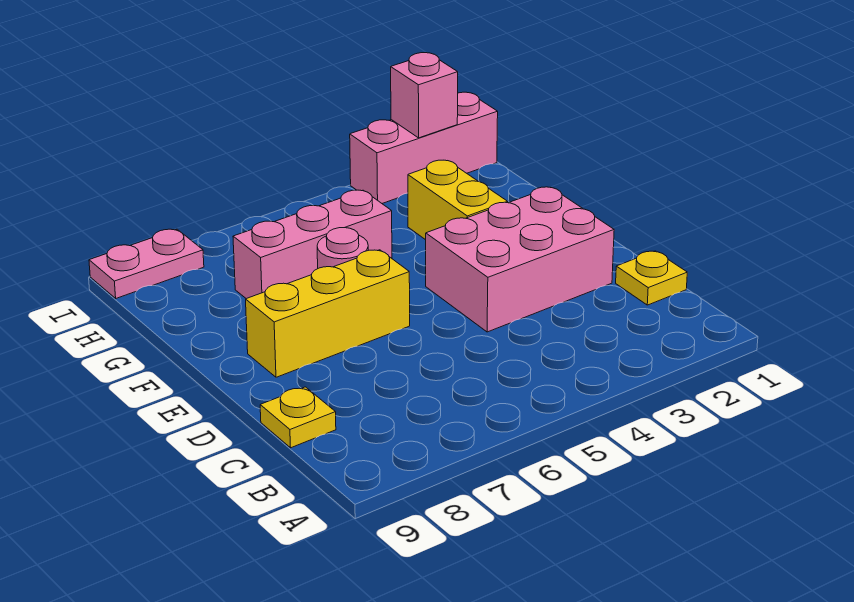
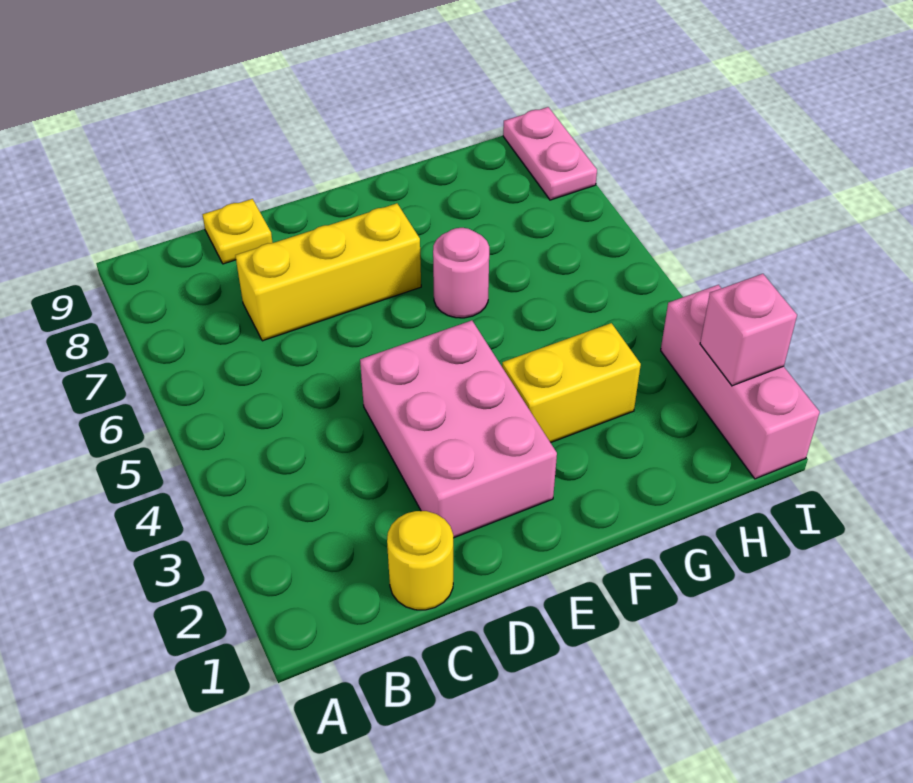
yellow 1x1 plate [616,251,687,305] -> yellow 1x1 round brick [387,511,453,610]
yellow 1x3 brick [246,250,410,377] -> yellow 1x3 brick turned to [235,203,421,341]
pink 1x3 brick [233,190,392,299] -> none

